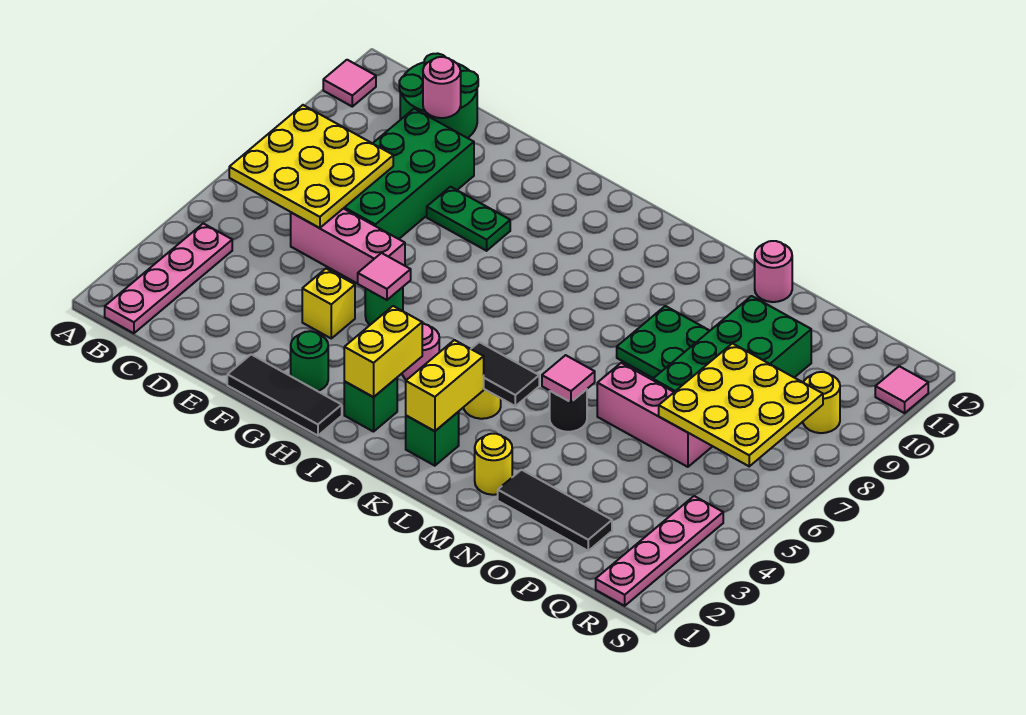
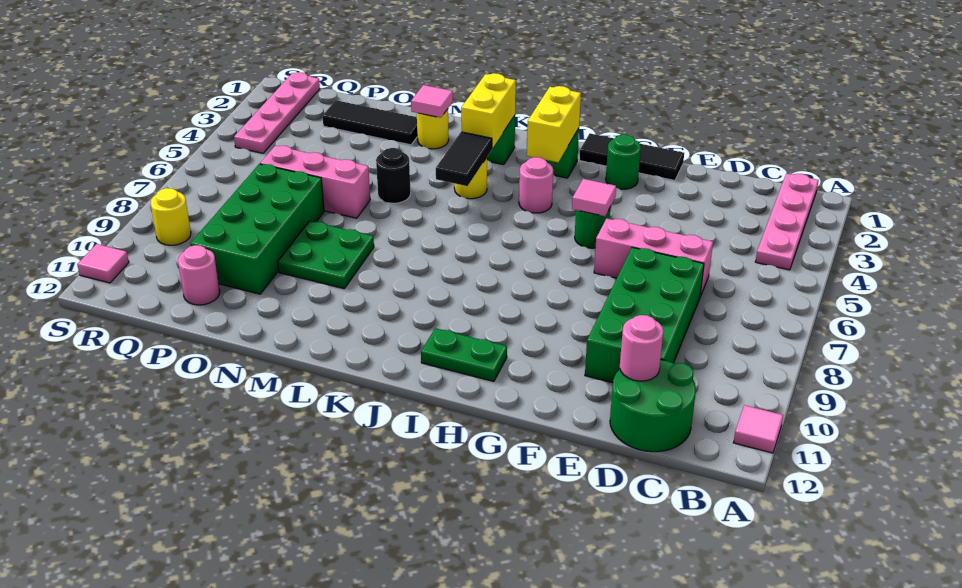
yellow 3x3 plate [229,105,393,228] -> none
yellow 1x1 brick [302,269,355,338] -> none
green 1x2 plate [427,187,510,251] -> green 1x2 plate moved to [421,328,507,381]
black 1x2 tile [472,342,539,406] -> black 1x2 tile turned to [436,132,492,186]
pink 1x1 tile [542,355,595,402] -> pink 1x1 tile moved to [411,85,453,118]
pink 1x1 round brick [755,241,792,302] -> pink 1x1 round brick moved to [178,245,220,305]
yellow 3x3 plate [659,343,823,466] -> none

